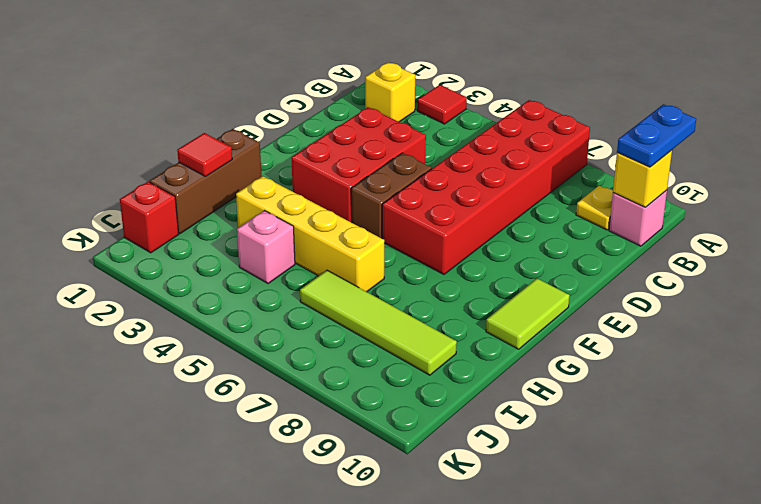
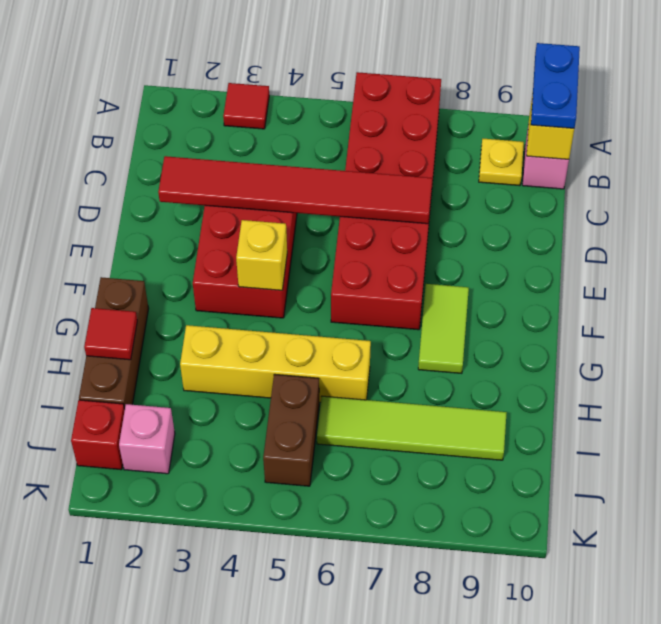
yellow 1x1 brick [365,62,415,122] -> yellow 1x1 brick moved to [236,220,287,290]
none -> red 1x6 tile [158,156,432,224]
brown 1x2 brick [351,153,432,238] -> brown 1x2 brick moved to [263,374,319,486]
lime 1x2 tile [486,279,570,349] -> lime 1x2 tile moved to [418,284,469,373]
pink 1x1 brick [237,211,295,284] -> pink 1x1 brick moved to [119,404,175,474]

